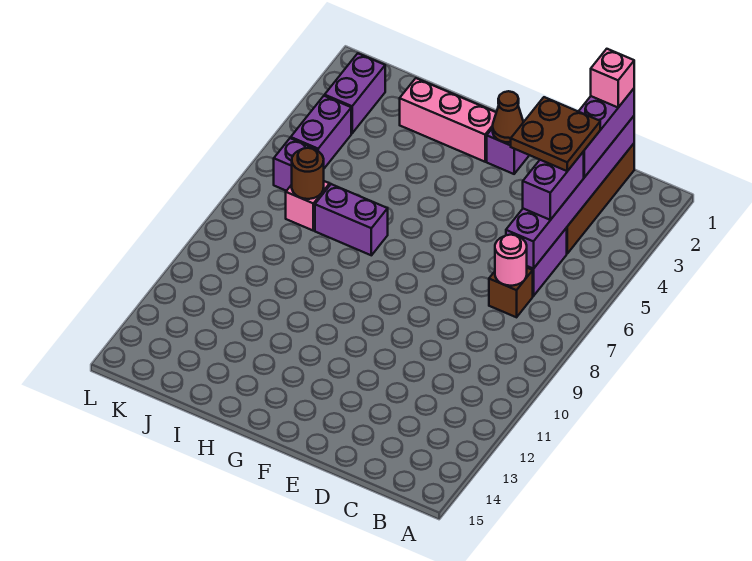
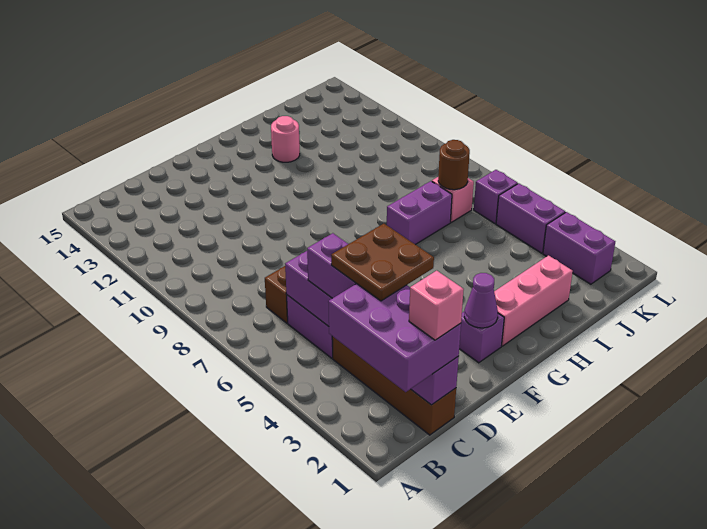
purple 1x3 brick [578,89,634,177] -> purple 2x3 brick [328,284,461,392]
pink 1x1 round brick [495,235,527,286] -> pink 1x1 round brick moved to [271,116,300,162]
brown 1x1 cone [493,91,523,142] -> purple 1x1 cone [464,273,498,328]

